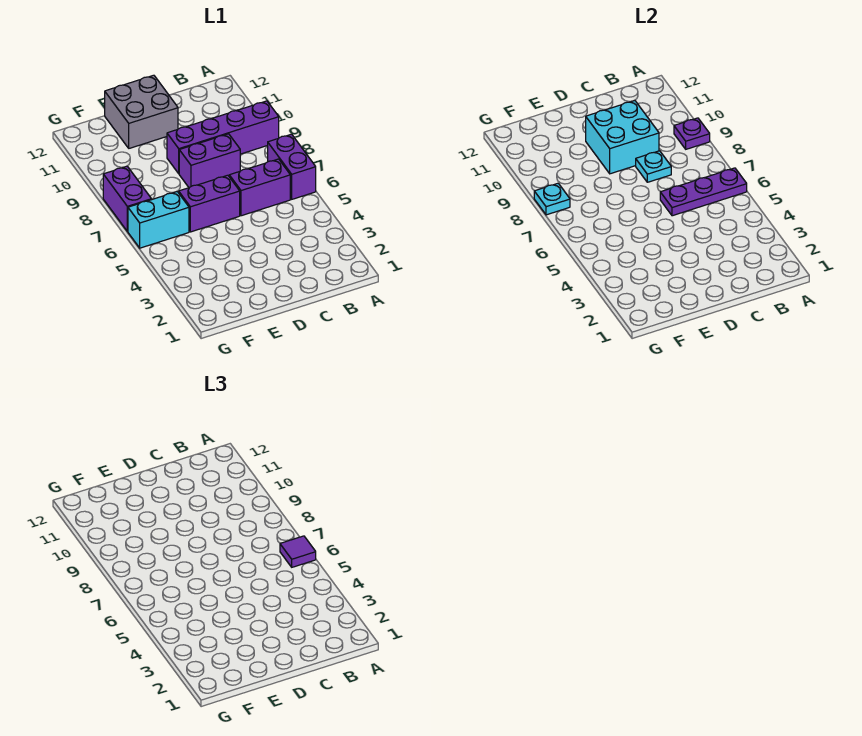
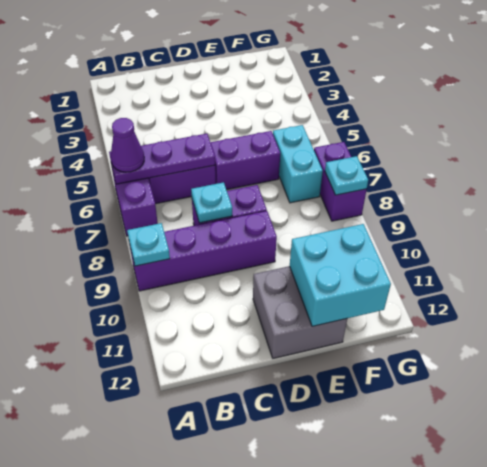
purple 1x1 tile [280,536,316,567] -> purple 1x1 cone [111,118,144,172]
purple 1x1 plate [674,118,710,149] -> cyan 1x1 plate [127,223,170,266]
cyan 2x2 brick [586,100,659,174] -> cyan 2x2 brick moved to [290,224,391,326]
cyan 1x2 brick [128,192,189,248] -> cyan 1x2 brick turned to [273,125,323,203]

